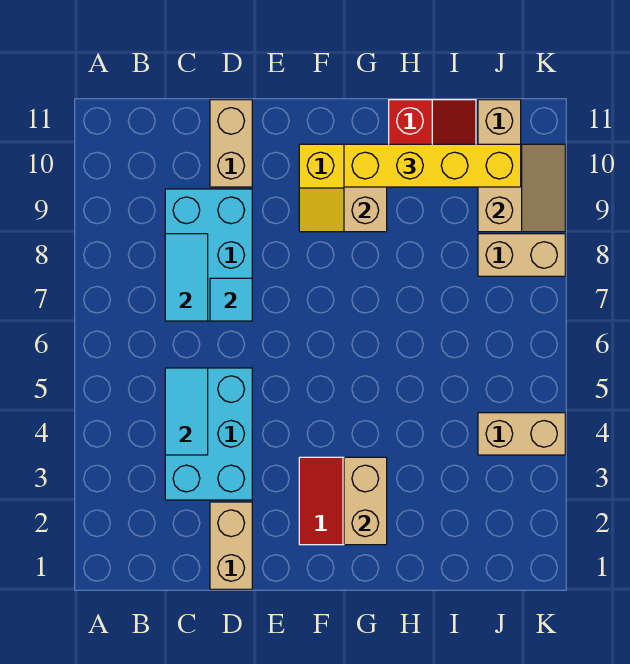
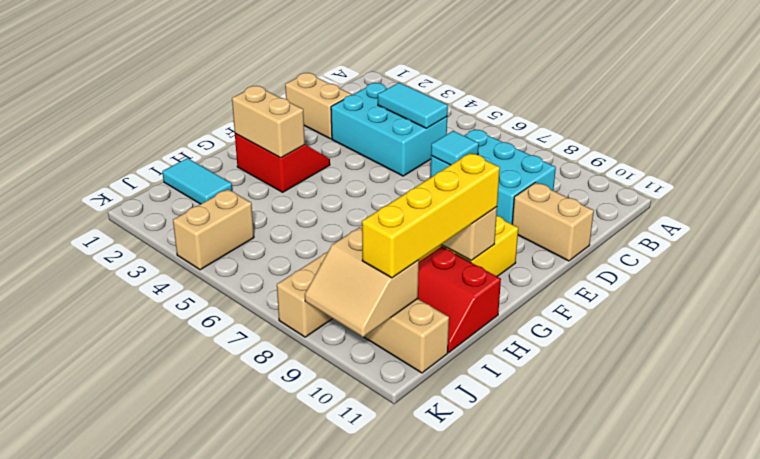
cyan 1x2 tile [165,234,208,321] -> cyan 1x2 tile moved to [162,158,232,204]

